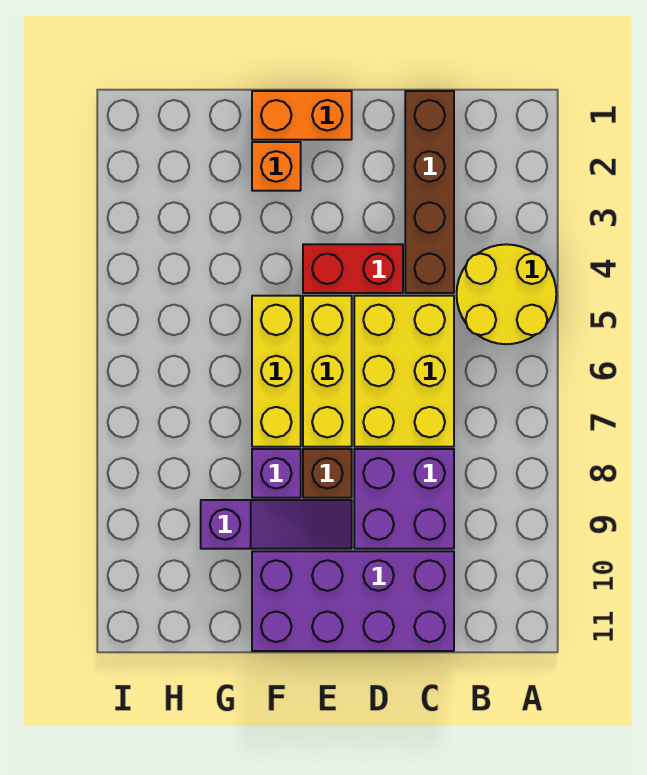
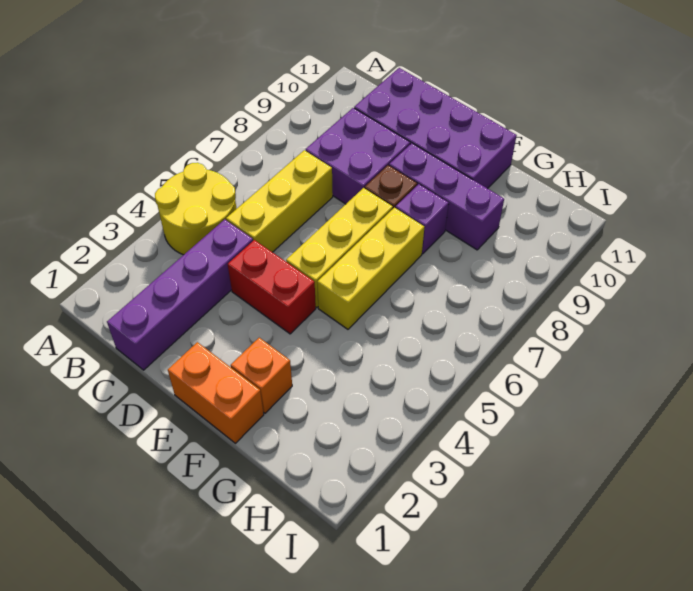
brown 1x4 brick [405,91,454,293] -> purple 1x4 brick [107,219,253,370]
yellow 2x3 brick [354,296,454,447] -> yellow 1x3 brick [226,150,333,252]
purple 1x3 slope [201,500,352,549] -> purple 1x3 brick [389,143,504,250]

